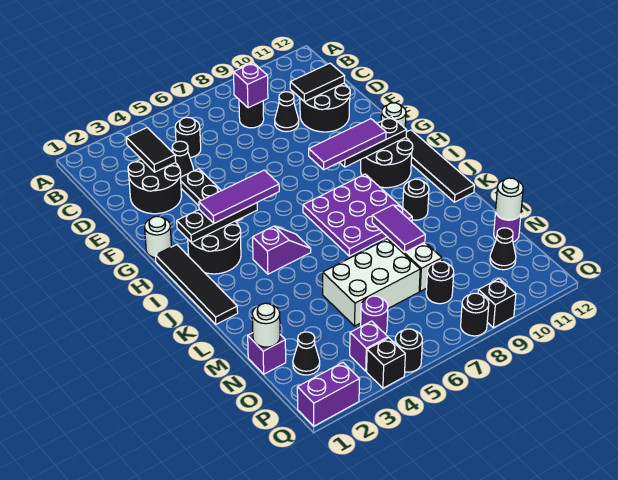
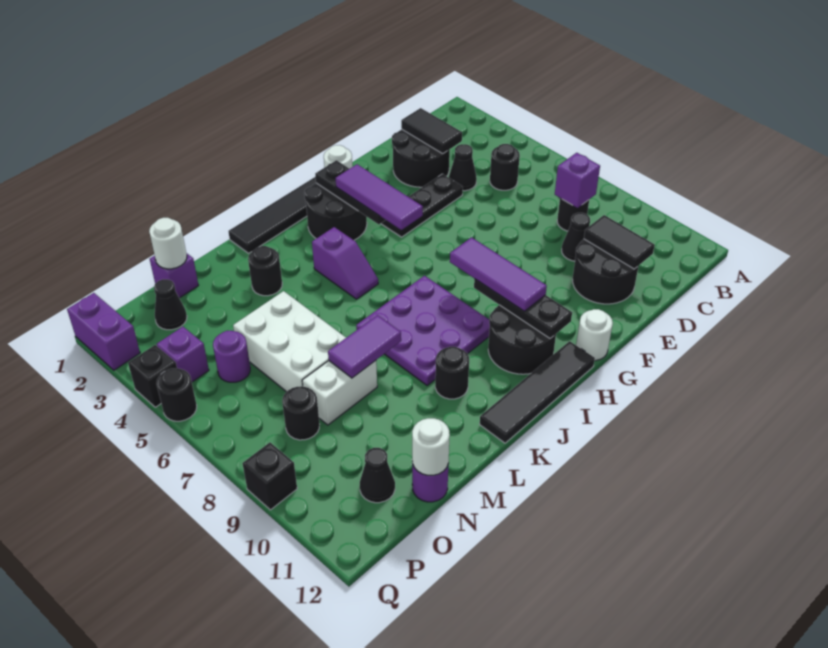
black 1x2 tile [126,128,176,172] -> black 1x2 tile turned to [401,108,462,154]
black 1x1 round brick [461,293,489,336] -> black 1x1 round brick moved to [248,246,282,296]

